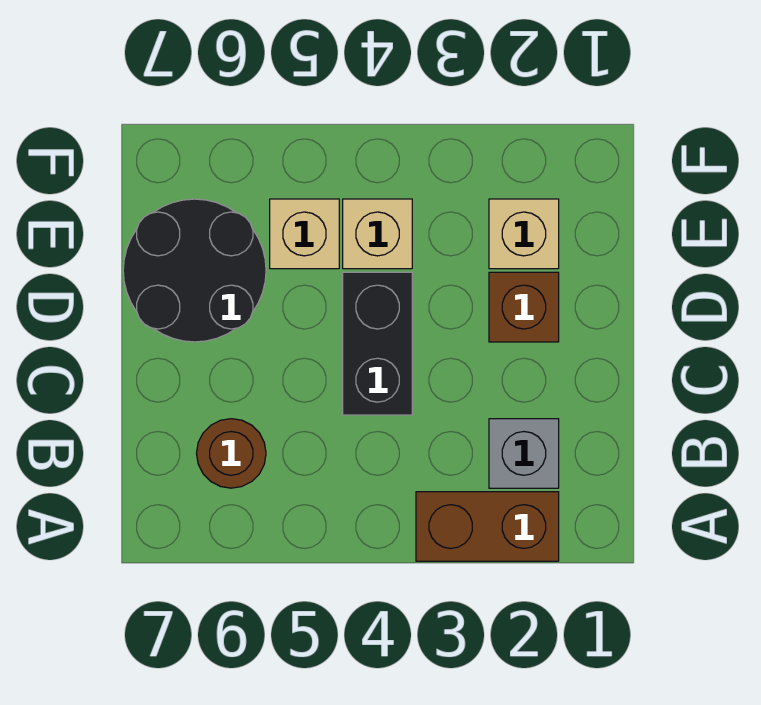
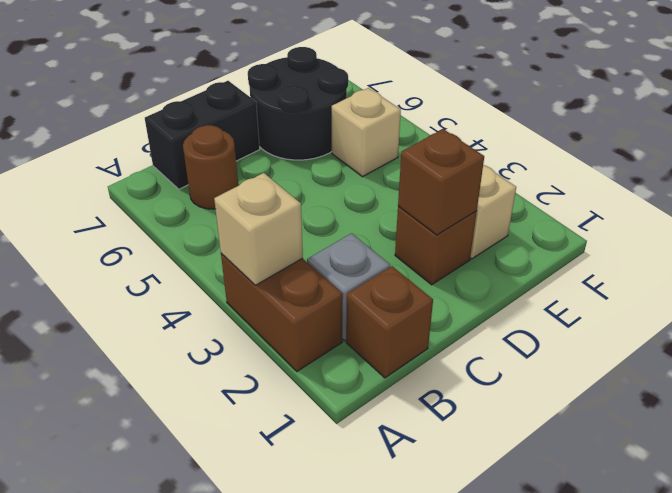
none -> brown 1x1 brick [346,266,433,378]
black 1x2 brick [343,272,412,415] -> black 1x2 brick moved to [145,81,260,189]
none -> brown 1x1 brick [398,129,484,235]
tan 1x1 brick [343,199,412,269] -> tan 1x1 brick moved to [214,173,303,285]

